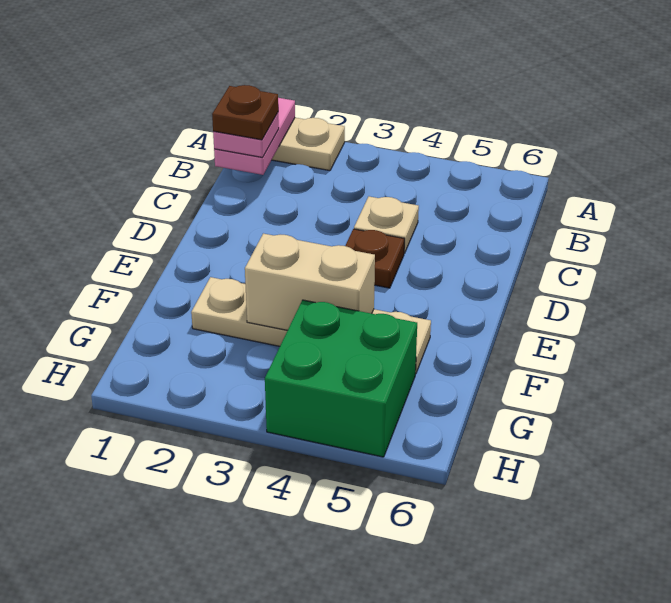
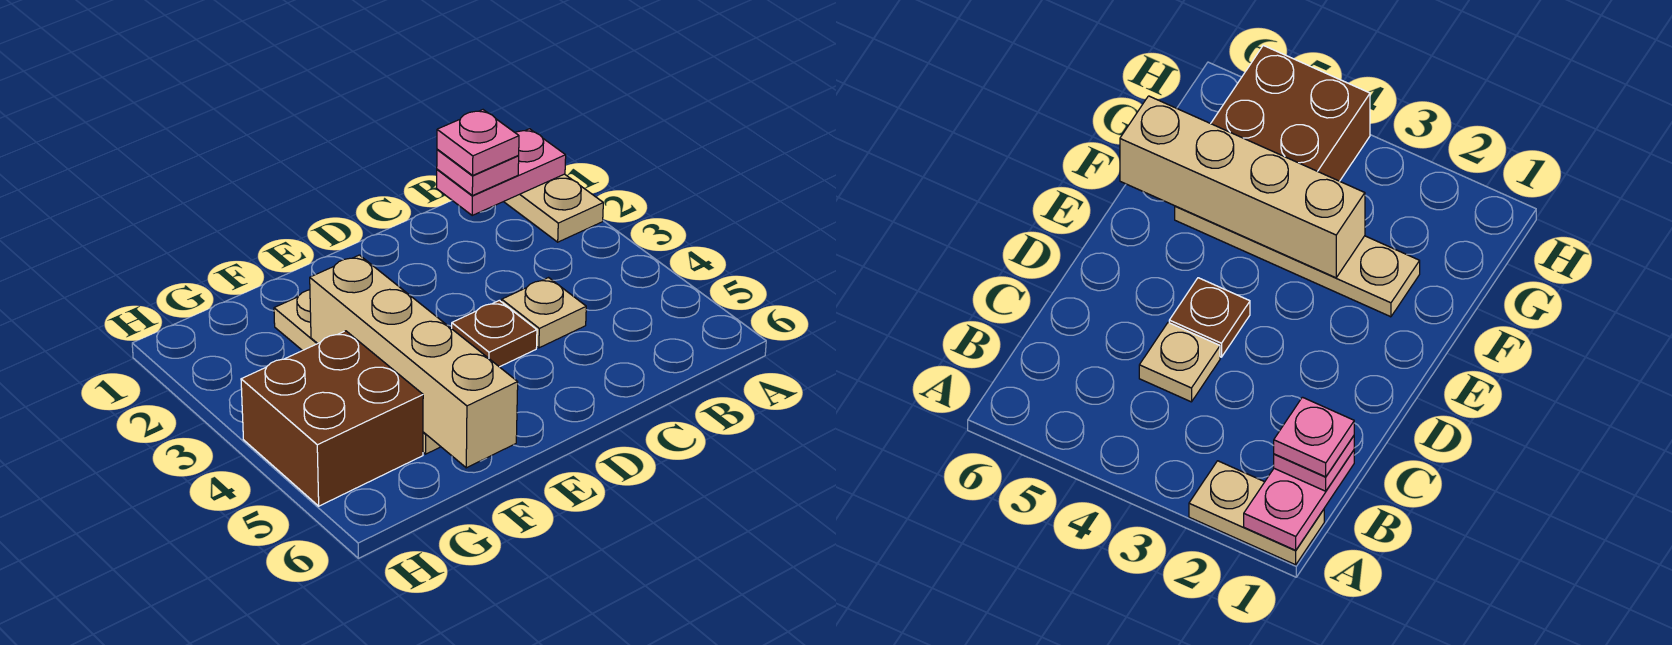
brown 1x1 plate [212,85,278,140] -> pink 1x1 plate [437,110,519,175]
tan 1x2 brick [245,233,375,330] -> tan 1x4 brick [310,255,518,468]
green 2x2 brick [265,300,417,457] -> brown 2x2 brick [241,331,423,506]

